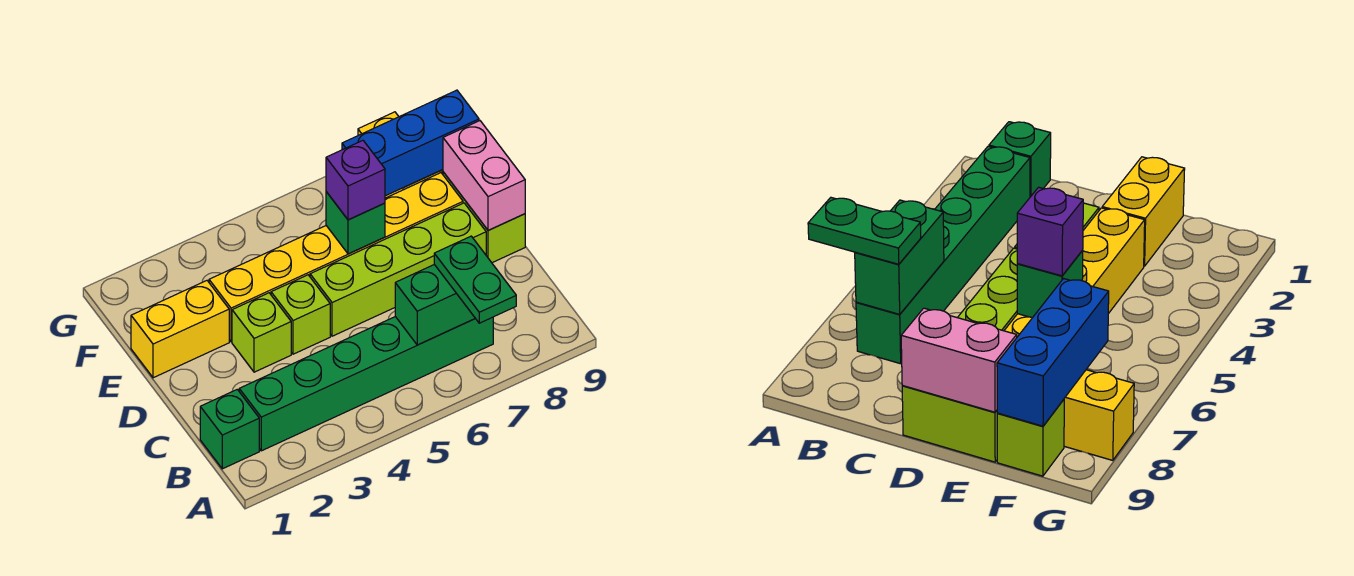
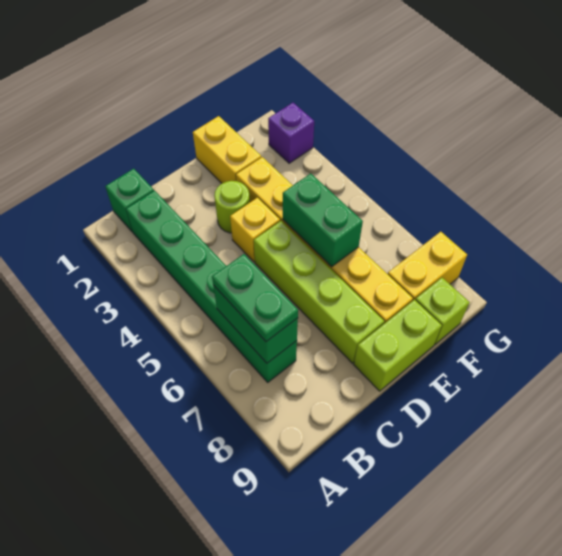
green 1x2 plate [434,236,516,323] -> green 1x2 plate turned to [212,254,298,342]
lime 1x1 brick [232,293,291,372] -> lime 1x1 round brick [214,181,250,233]
lime 1x1 brick [271,275,330,354] -> yellow 1x1 brick [230,198,280,262]
pink 1x2 brick [443,121,525,230] -> none
green 1x1 brick [326,192,385,254] -> green 1x2 brick [283,174,363,267]
purple 1x1 brick [326,140,385,220] -> purple 1x1 brick moved to [268,103,314,163]
blue 1x3 brick [342,90,479,196] -> none

